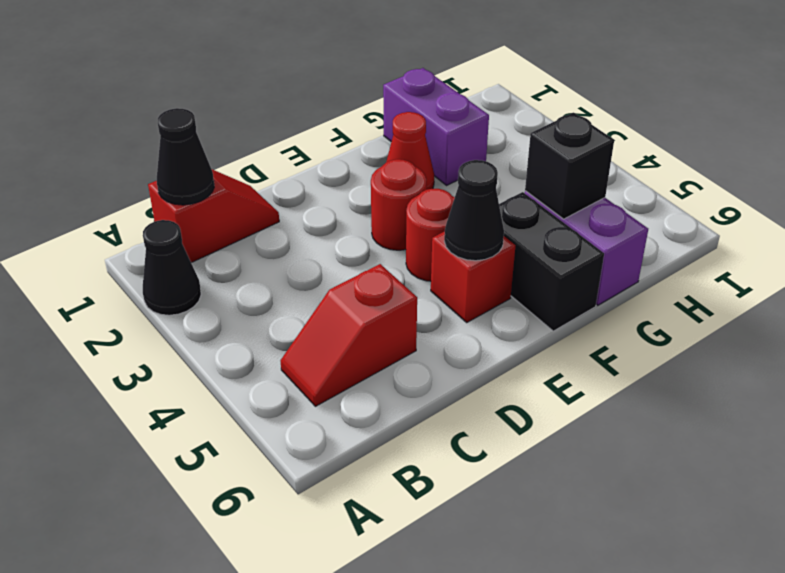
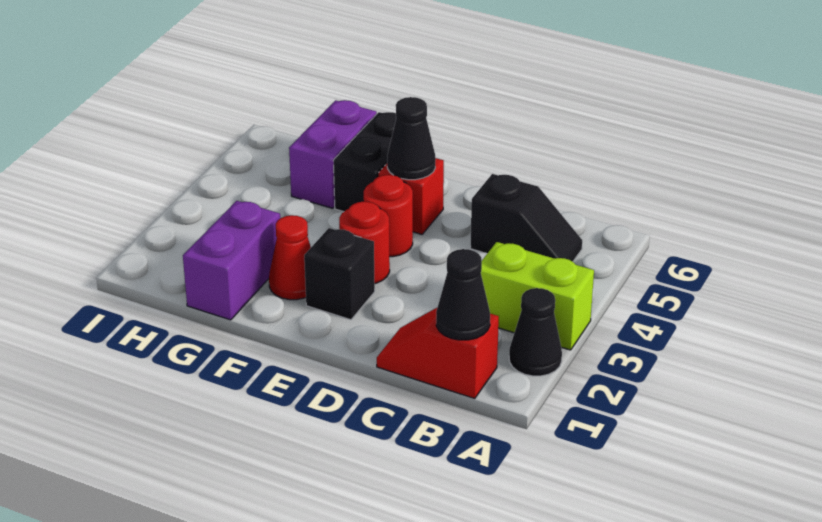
none -> lime 1x2 brick [481,242,594,350]
red 1x2 slope [280,264,417,406] -> black 1x2 slope [470,174,582,262]
black 1x1 brick [525,113,614,219] -> black 1x1 brick moved to [304,228,375,320]

